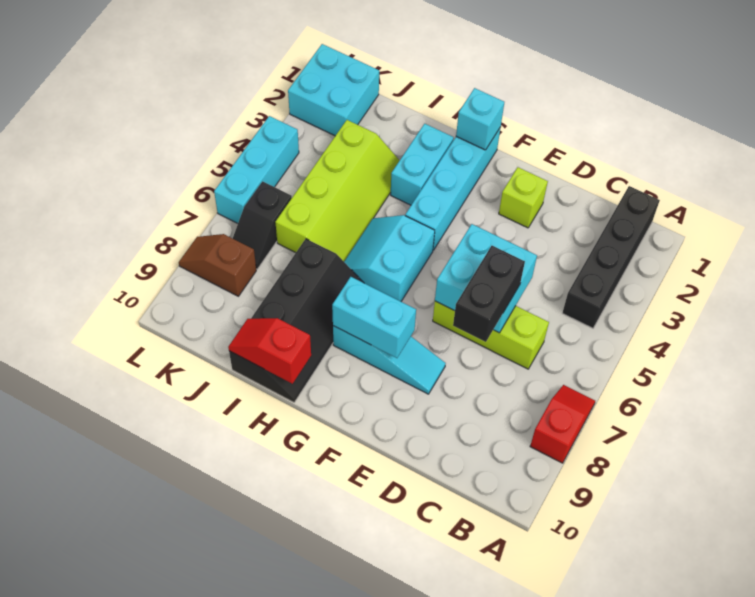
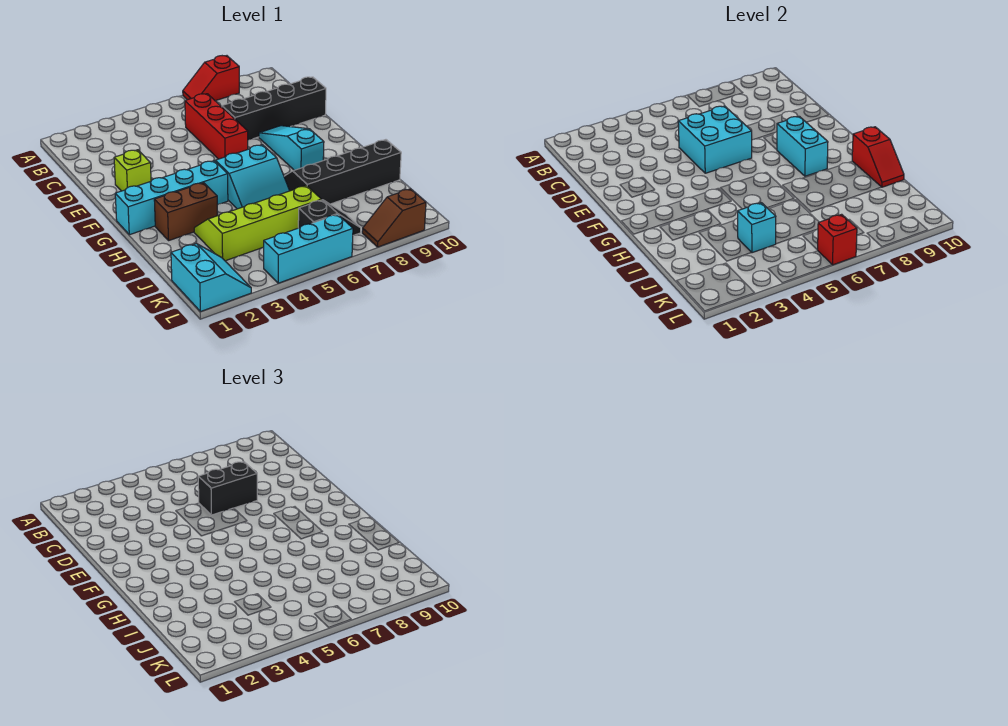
black 1x4 brick [562,186,660,328] -> black 1x4 brick moved to [222,77,326,140]
lime 1x3 brick [433,301,549,369] -> red 1x3 brick [185,94,248,159]
cyan 1x1 brick [456,88,504,150] -> cyan 1x1 brick moved to [738,203,776,253]
cyan 1x2 brick [391,124,454,205] -> brown 1x2 brick [154,183,217,240]
cyan 2x2 brick [288,44,379,136] -> cyan 2x2 slope [171,244,251,312]
brown 1x2 slope [179,234,256,296] -> brown 1x2 slope turned to [362,189,426,247]
none -> red 1x1 brick [818,214,857,265]

